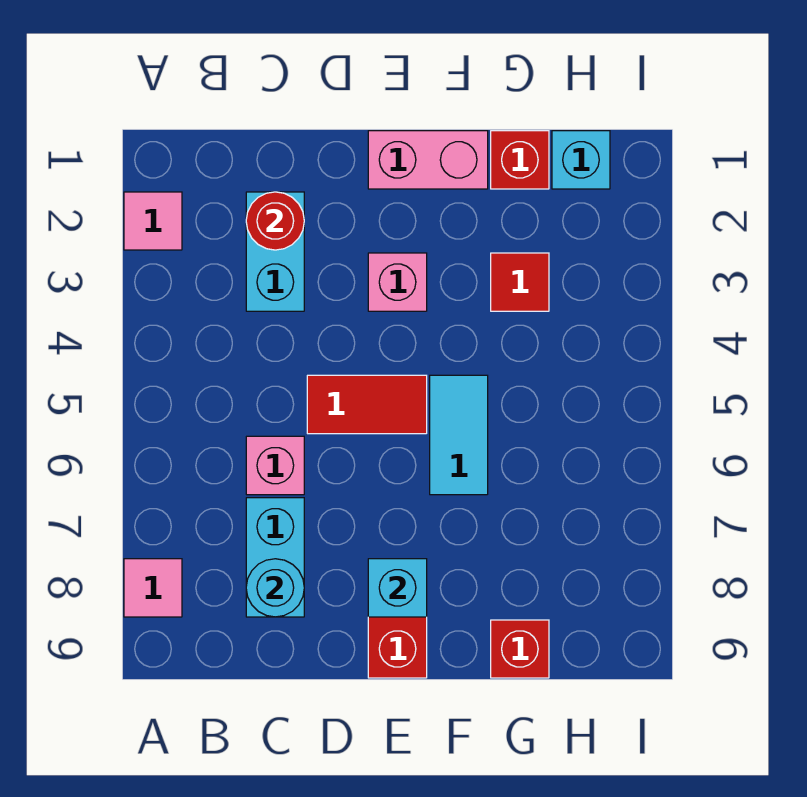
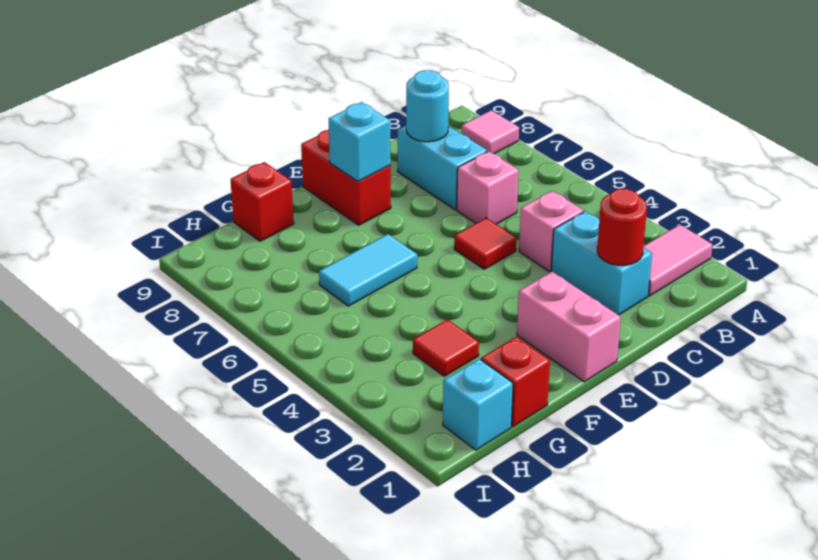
pink 1x1 tile [124,192,182,250] -> pink 1x2 tile [643,225,712,296]
red 1x2 tile [307,375,427,434] -> red 1x1 tile [454,218,516,269]
pink 1x2 brick [368,131,488,189] -> pink 1x2 brick turned to [517,272,621,382]
pink 1x1 brick [368,253,427,311] -> pink 1x1 brick moved to [519,191,584,272]
cyan 1x2 tile [430,375,488,495] -> cyan 1x2 tile turned to [319,234,417,306]

